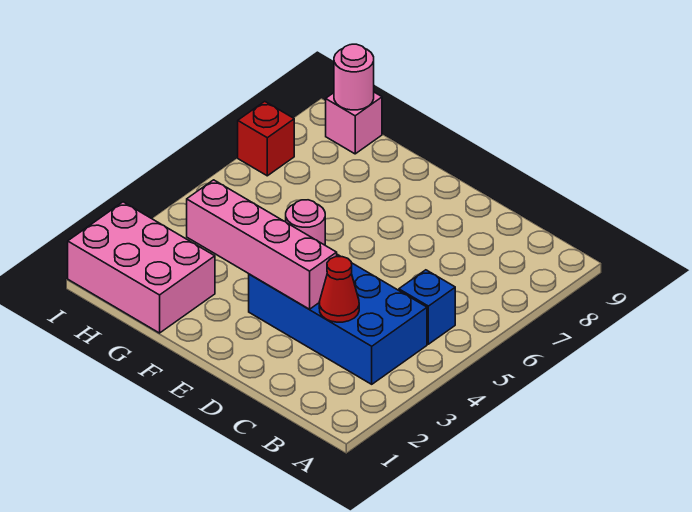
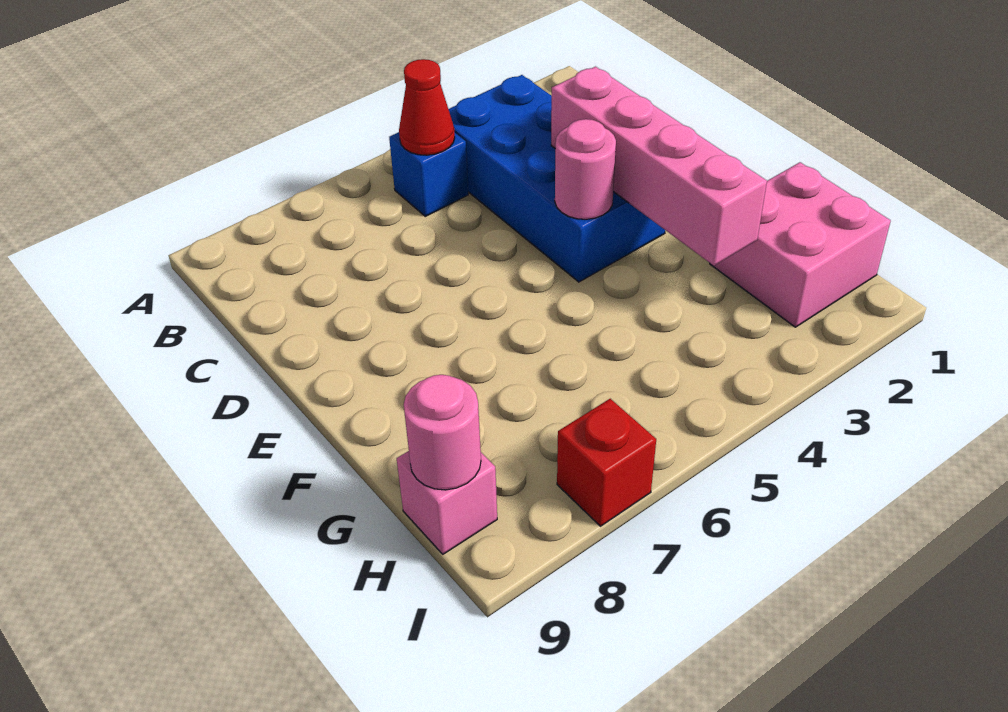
red 1x1 cone [319,257,359,322] -> red 1x1 cone moved to [399,59,455,155]
pink 2x3 brick [68,202,215,333] -> pink 2x2 brick [710,162,891,327]

